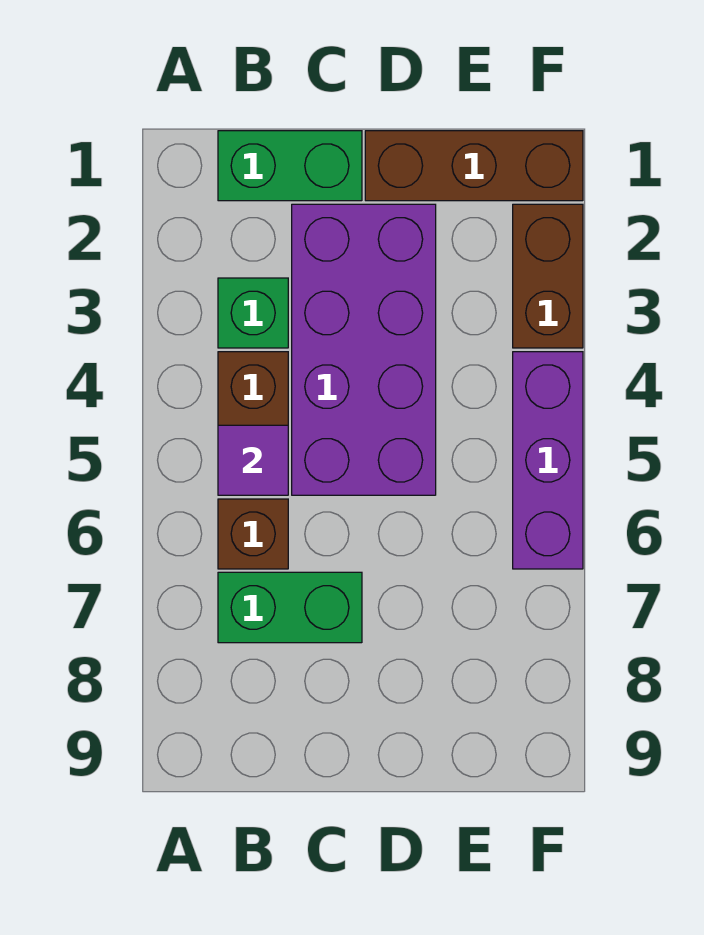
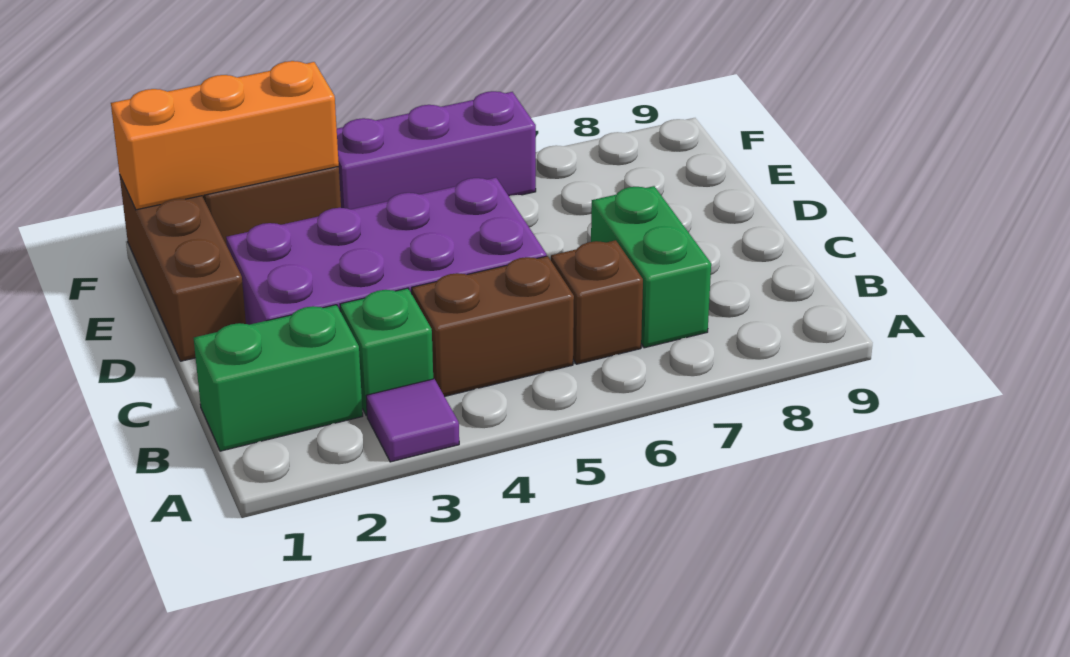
green 1x2 brick [218,131,362,201] -> green 1x2 brick turned to [194,305,363,451]
purple 1x1 tile [218,425,288,495] -> purple 1x1 tile moved to [366,379,459,462]
none -> orange 1x3 brick [111,61,339,210]

